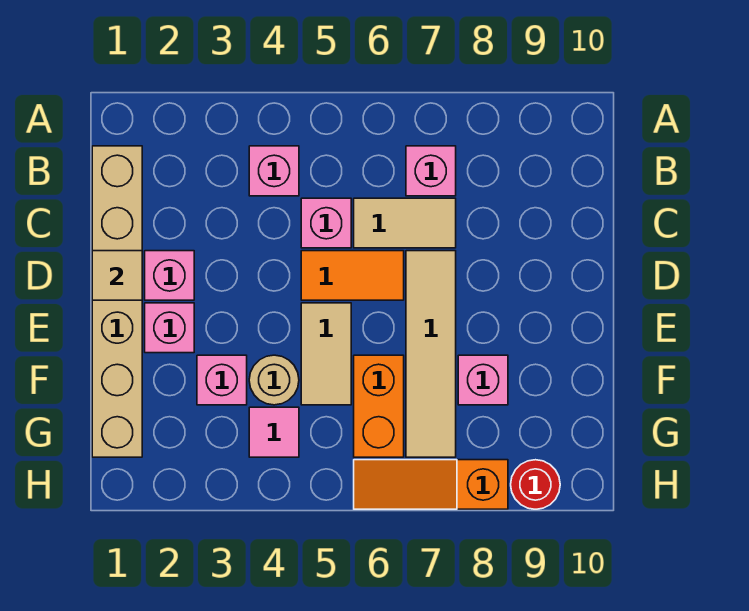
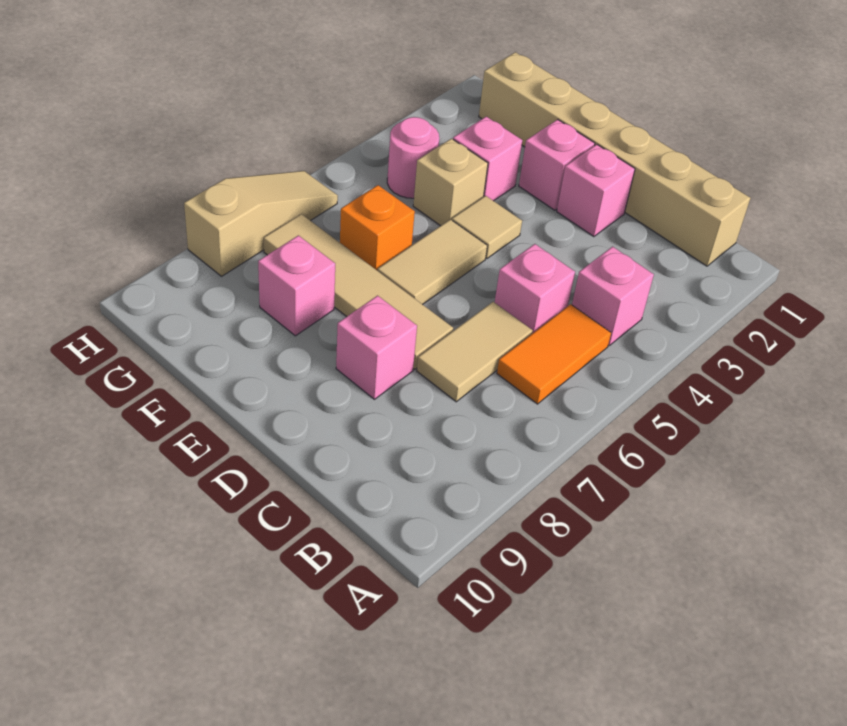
pink 1x1 brick [406,146,456,196] -> pink 1x1 brick moved to [336,296,417,399]
tan 1x1 tile [92,251,142,300] -> tan 1x1 tile moved to [452,196,522,258]
orange 1x2 tile [301,251,404,300] -> orange 1x2 tile moved to [497,304,611,404]
tan 1x2 tile [301,303,351,405] -> tan 1x2 tile turned to [378,219,487,305]
tan 1x1 round brick [249,355,299,405] -> tan 1x1 brick [413,139,488,226]
orange 1x2 brick [354,355,404,457] -> orange 1x1 brick [340,185,415,271]
pink 1x1 tile [249,407,299,457] -> pink 1x1 round brick [387,117,439,198]
orange 1x3 slope [354,460,508,509] -> tan 1x3 slope [184,171,338,276]
red 1x1 round brick [511,460,560,509] -> none

